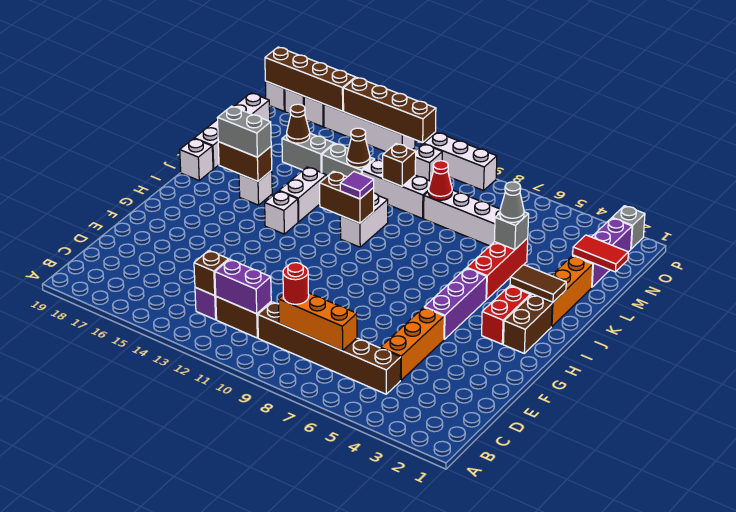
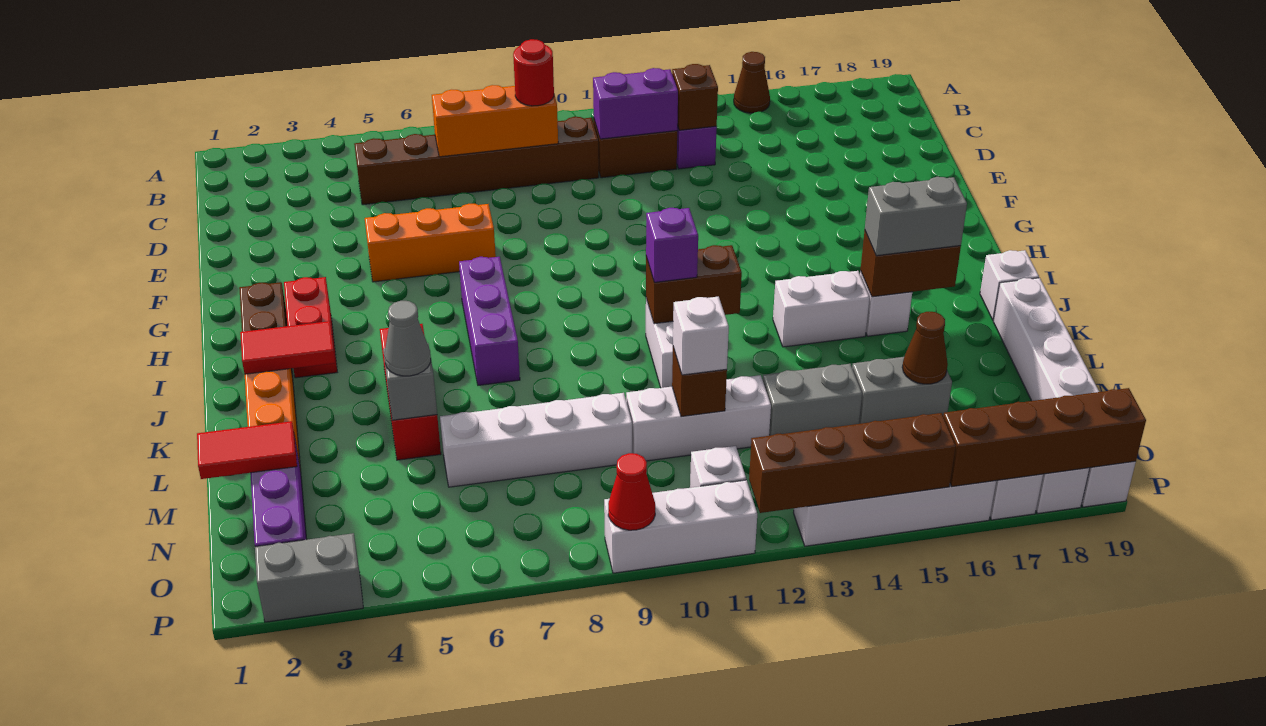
orange 1x3 brick [380,307,444,380] -> orange 1x3 brick turned to [365,204,496,282]
purple 1x3 brick [424,268,487,339] -> purple 1x3 brick moved to [459,257,520,385]
white 1x1 brick [265,191,298,234] -> white 1x1 brick moved to [673,297,729,375]
brown 1x2 tile [510,265,566,302] -> red 1x2 tile [240,321,335,374]
purple 1x1 tile [340,172,374,199] -> purple 1x1 brick [646,208,698,282]
white 1x2 brick [279,167,326,222] -> white 1x2 brick turned to [773,271,870,347]
red 1x1 cone [428,161,452,200] -> red 1x1 cone moved to [608,453,655,530]
brown 1x1 cone [347,128,370,167] -> brown 1x1 cone moved to [734,52,770,113]
grey 1x1 brick [612,206,645,249] -> grey 1x2 brick [255,533,363,622]

